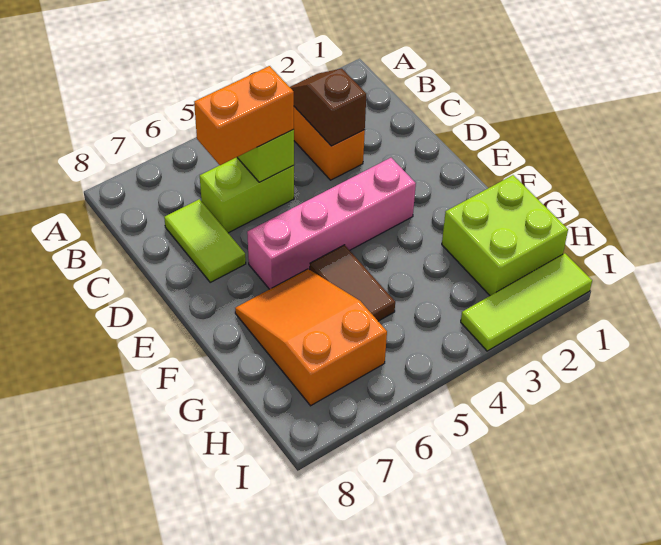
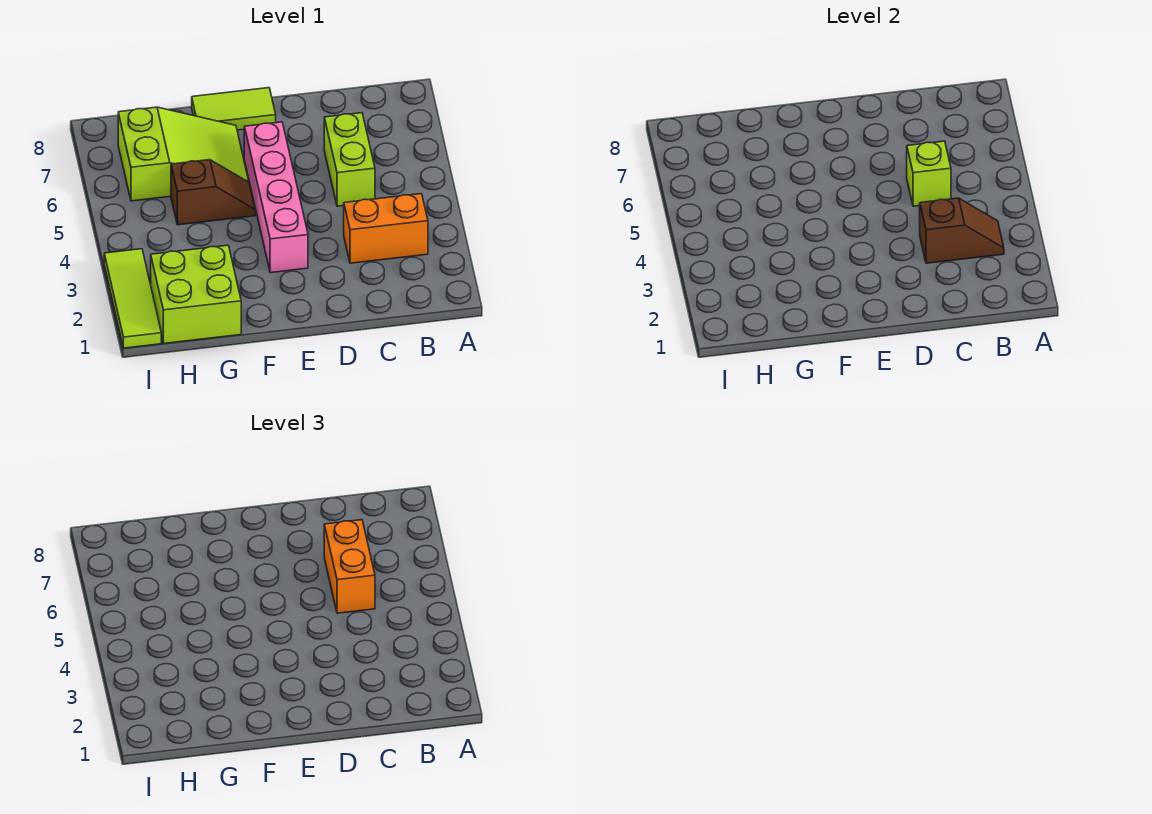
lime 1x2 tile [164,199,246,282] -> lime 1x2 tile moved to [192,88,276,130]
brown 1x2 tile [310,245,395,321] -> brown 1x2 slope [171,160,255,225]
orange 2x3 slope [235,269,387,406] -> lime 2x3 slope [118,107,249,201]

